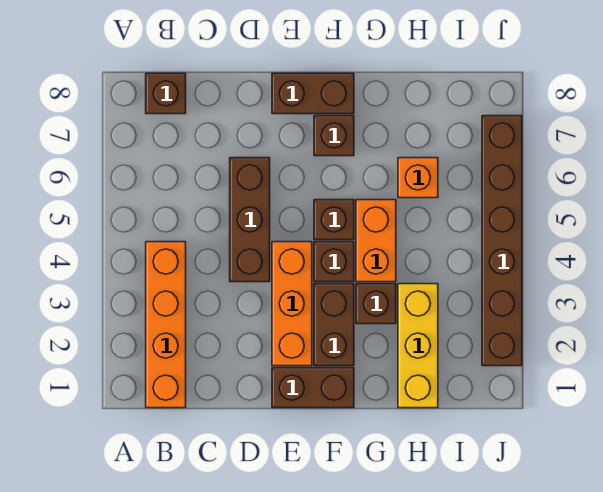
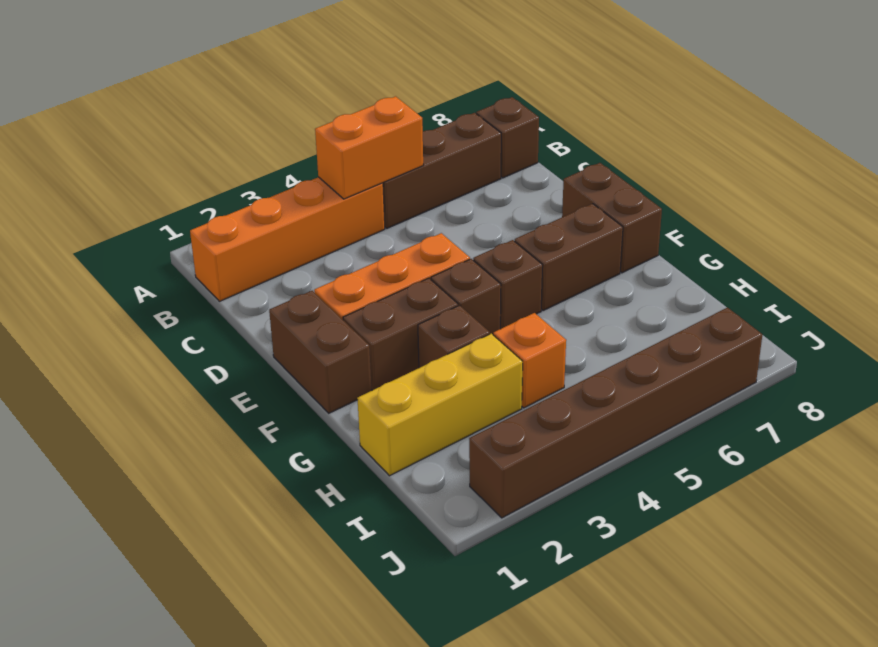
brown 1x3 brick [230,158,270,282] -> brown 1x3 brick moved to [383,113,501,228]
brown 1x1 brick [314,116,354,156] -> brown 1x2 brick [515,204,623,311]
orange 1x2 brick [356,200,396,282] -> orange 1x2 brick moved to [315,96,423,199]
orange 1x1 brick [398,158,438,198] -> orange 1x1 brick moved to [493,313,566,408]

